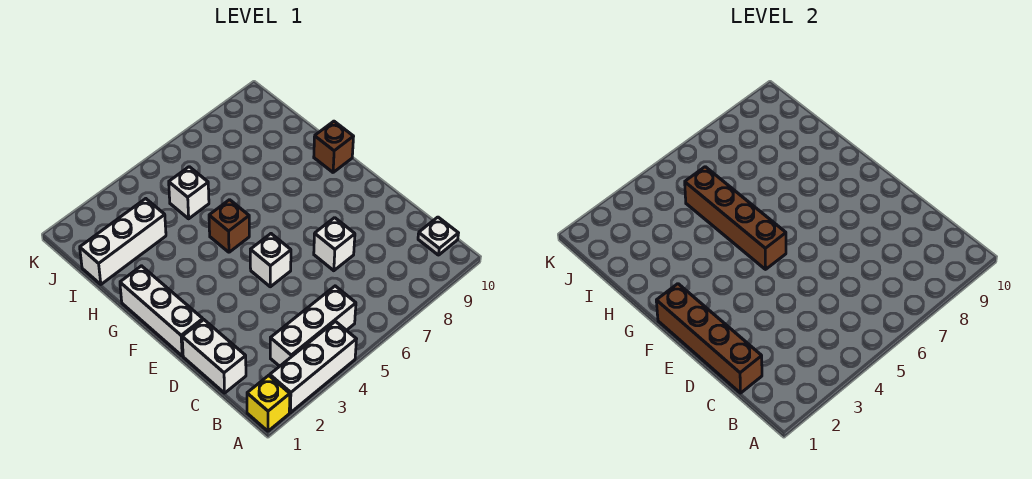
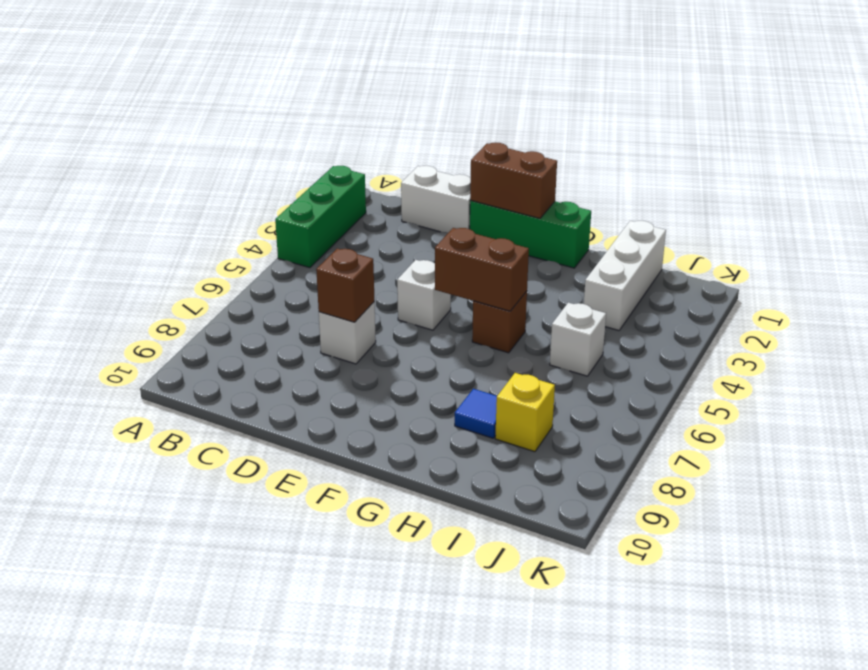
yellow 1x1 brick [247,375,290,431] -> yellow 1x1 brick moved to [495,373,555,452]
white 1x3 brick [270,321,356,413] -> green 1x3 brick [275,166,366,268]
white 1x3 brick [270,286,356,366] -> none
white 1x1 plate [418,217,458,255] -> none
brown 1x4 brick [656,284,762,393] -> brown 1x2 brick [470,143,557,218]
white 1x3 brick [120,266,203,356] -> green 1x3 brick [470,200,591,268]
brown 1x4 brick [685,167,786,269] -> brown 1x2 brick [435,228,529,311]
brown 1x1 brick [314,121,354,172] -> brown 1x1 brick moved to [316,248,374,322]
none -> blue 1x1 tile [455,389,497,438]

